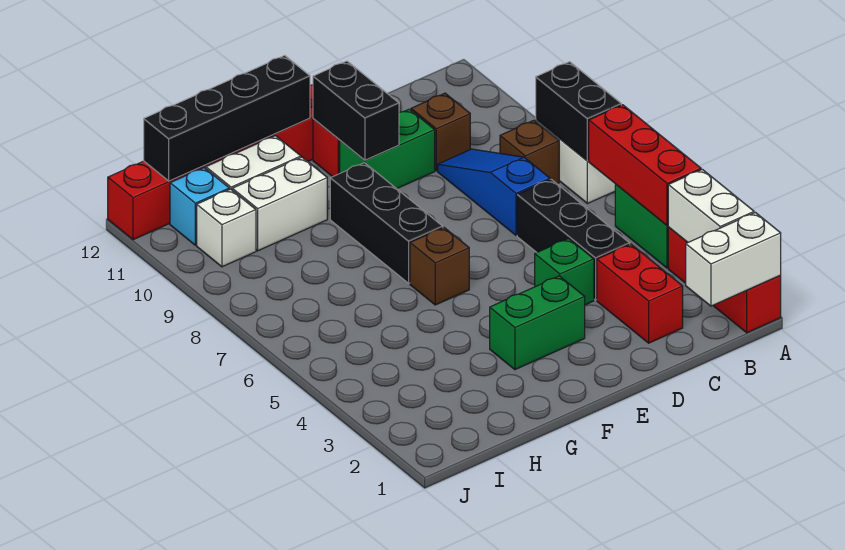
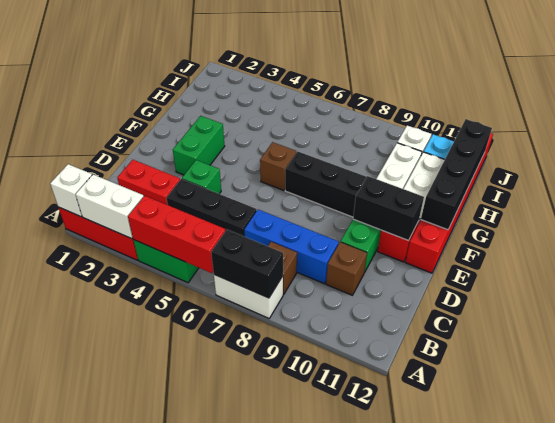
white 1x2 brick [686,213,781,306] -> white 1x1 brick [50,164,92,217]
blue 1x3 slope [438,149,550,235] -> blue 1x3 brick [244,210,339,284]

